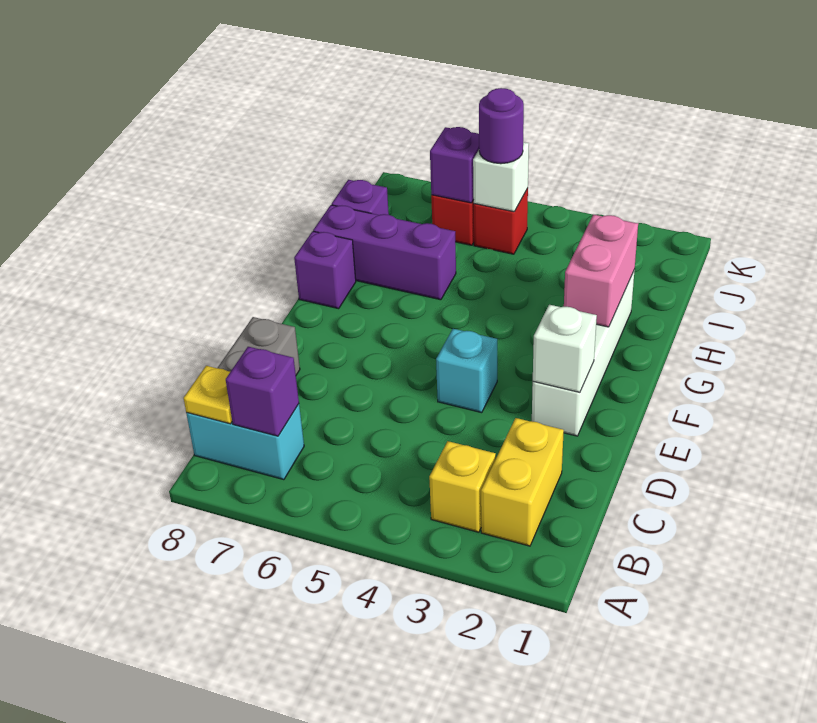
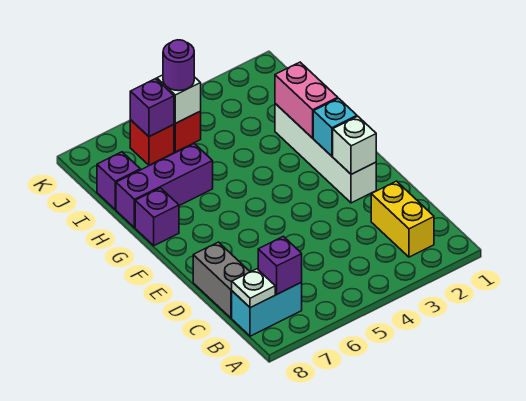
yellow 1x1 brick [429,441,496,532] -> none
yellow 1x1 plate [184,366,232,424] -> white 1x1 plate [232,269,275,308]
cyan 1x1 brick [436,329,497,413] -> cyan 1x1 brick moved to [313,98,357,156]

